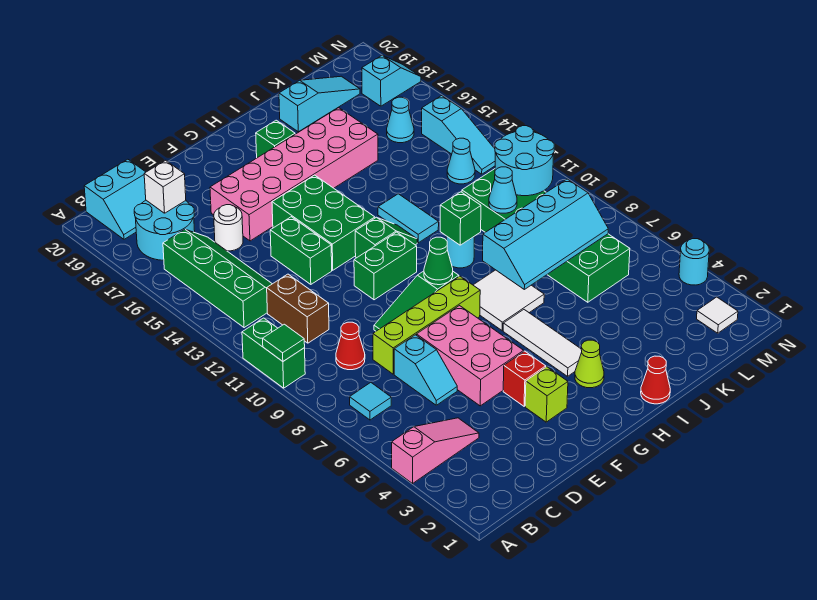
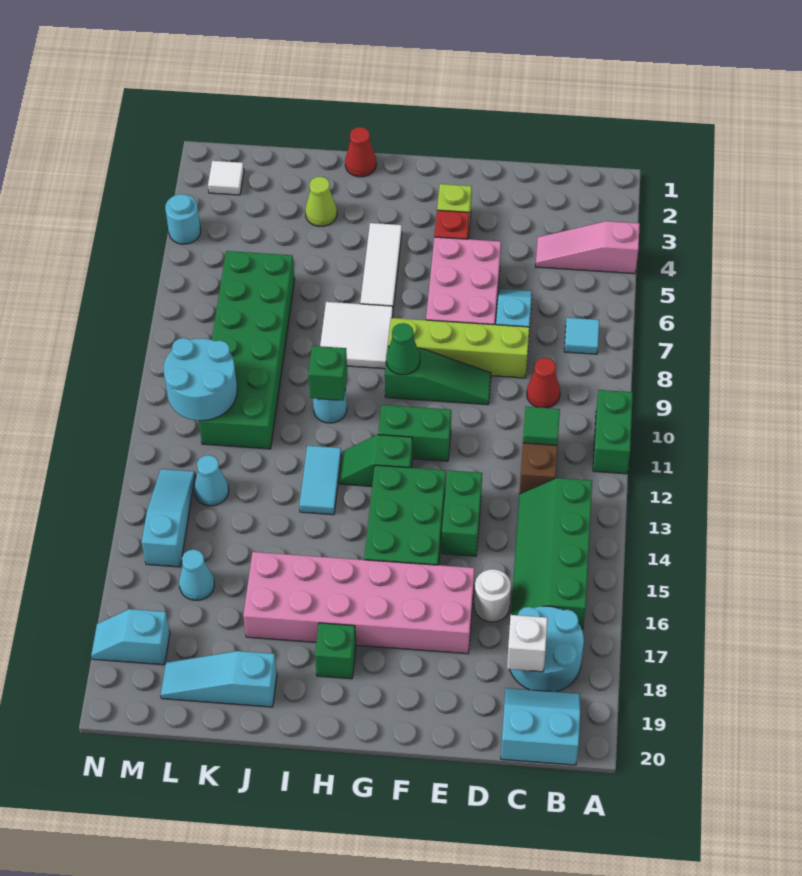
green 1x1 tile [263,324,305,361] -> green 1x1 tile moved to [523,407,560,445]
lime 1x1 cone [575,340,604,388] -> lime 1x1 cone moved to [305,177,337,226]
cyan 2x4 slope [483,179,608,289] -> none
cyan 1x1 cone [489,167,517,213] -> none

